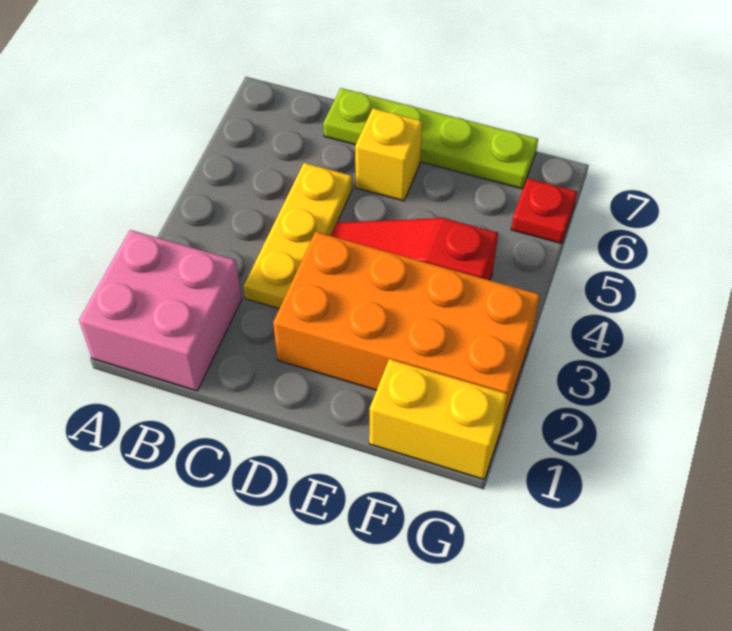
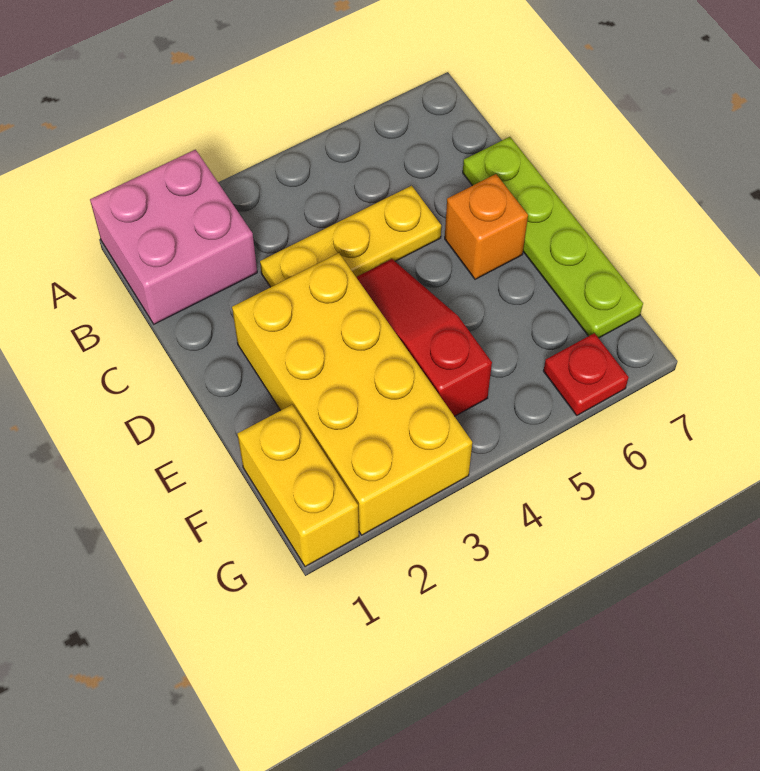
orange 2x4 brick [273,232,540,427] -> yellow 2x4 brick [232,253,472,535]
yellow 1x1 brick [355,108,422,201] -> orange 1x1 brick [445,174,528,279]

